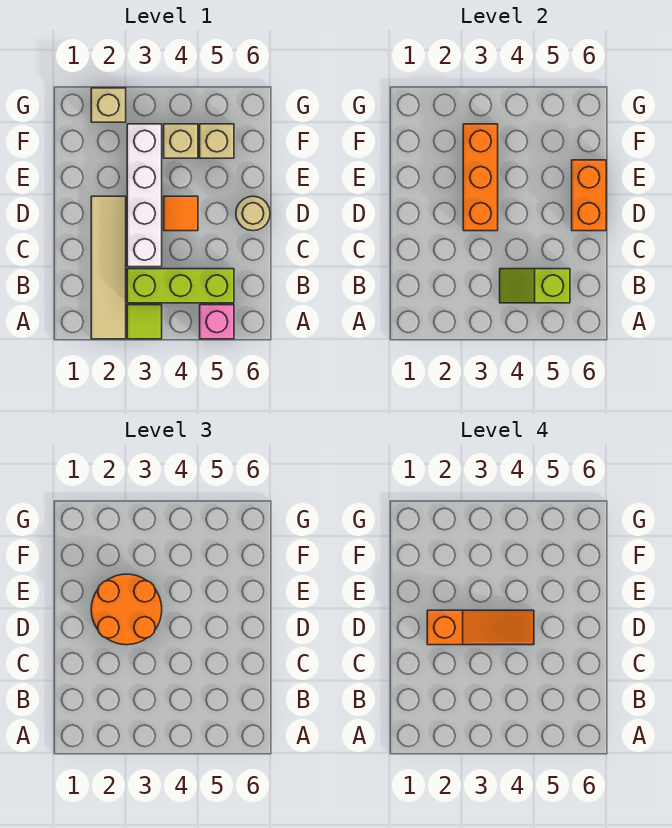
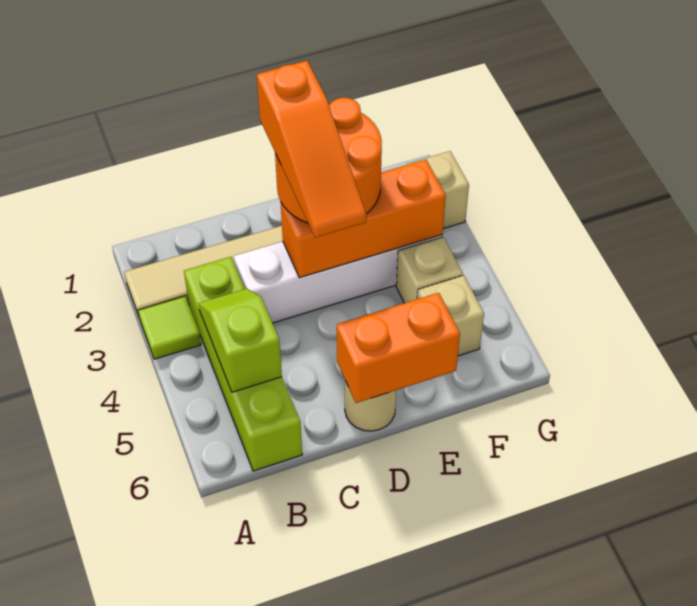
pink 1x1 brick [200,305,234,339] -> none
lime 1x3 brick [127,269,234,303] -> lime 1x4 brick [184,257,302,471]
orange 1x1 tile [164,196,198,231] -> none

